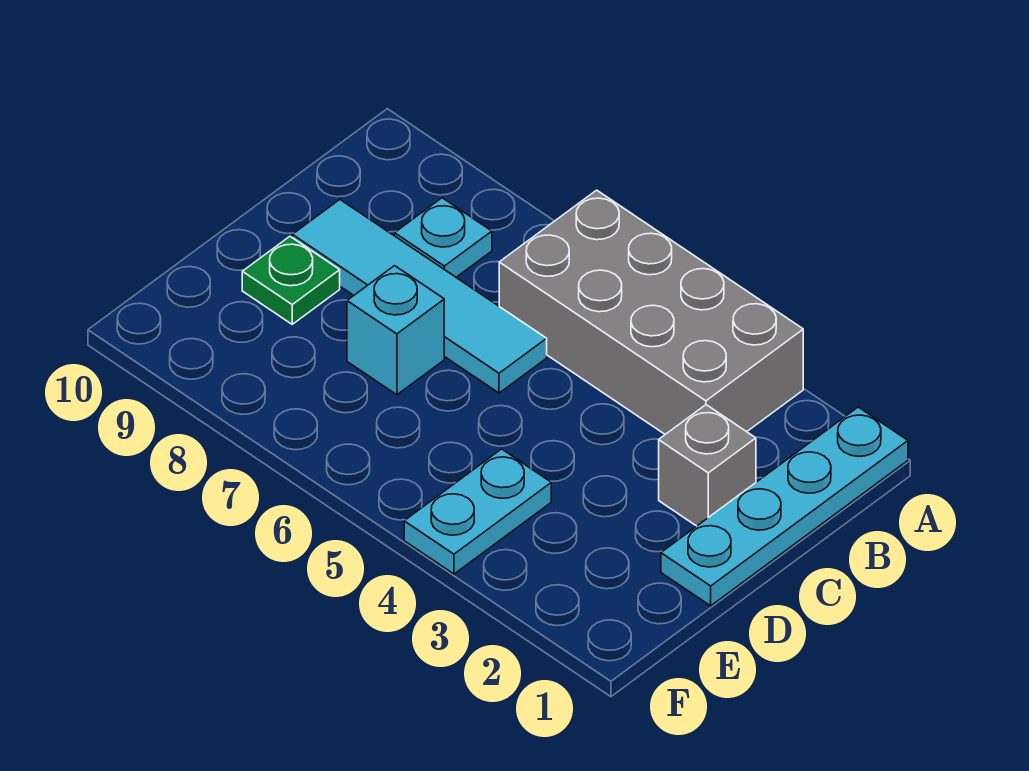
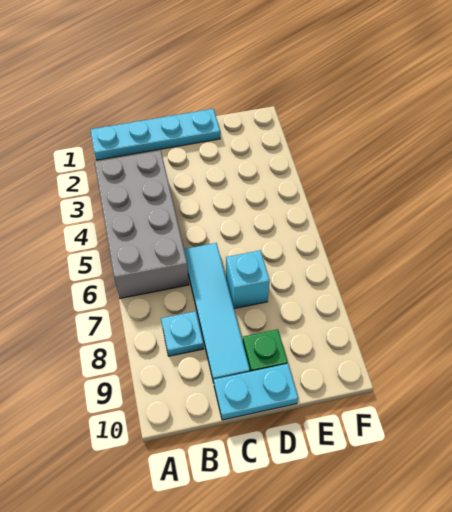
grey 1x1 brick [659,405,756,526] -> none
cyan 1x2 plate [404,449,551,574] -> cyan 1x2 plate moved to [214,364,298,420]

